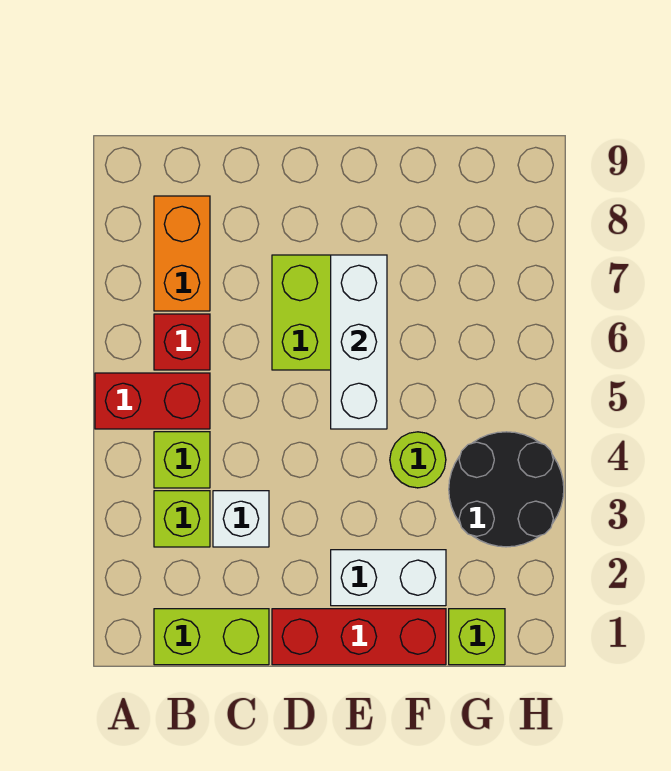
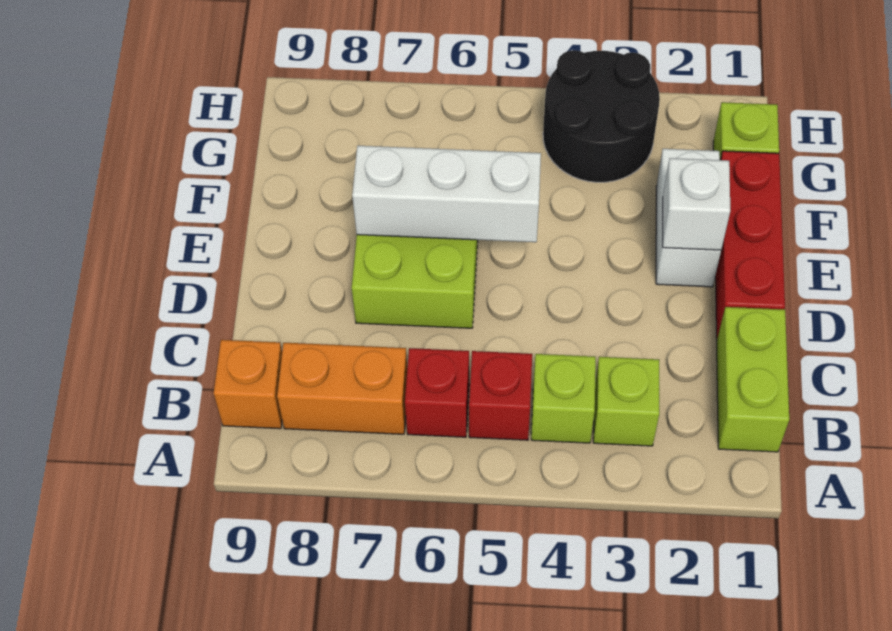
red 1x2 brick [95,373,210,429] -> red 1x1 brick [469,351,532,440]
none -> orange 1x1 brick [214,340,282,429]
white 1x1 brick [213,491,269,547] -> white 1x1 brick moved to [663,158,730,250]
lime 1x1 round brick [390,432,446,488] -> none

